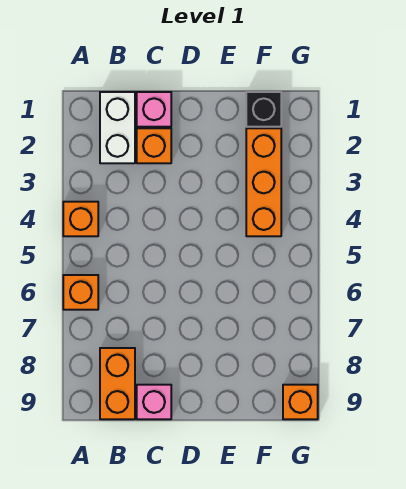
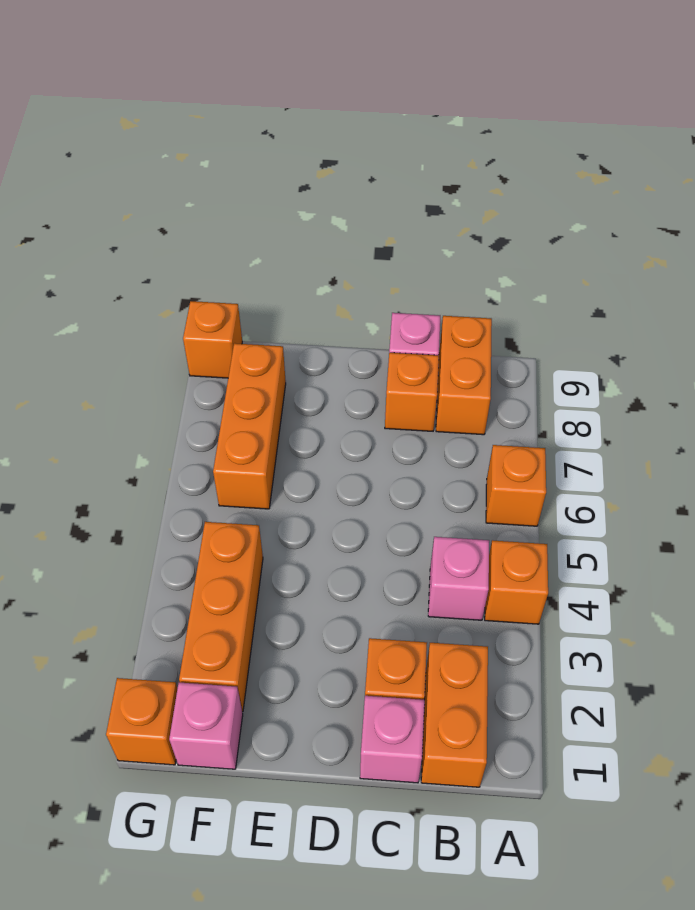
white 1x2 brick [100,92,135,163] -> orange 1x2 brick [421,643,488,787]
none -> pink 1x1 brick [428,537,489,620]
none -> orange 1x1 brick [385,353,439,431]
black 1x1 brick [246,92,281,127] -> pink 1x1 brick [169,682,243,769]
none -> orange 1x3 brick [213,343,286,509]
none -> orange 1x1 brick [106,678,177,765]

